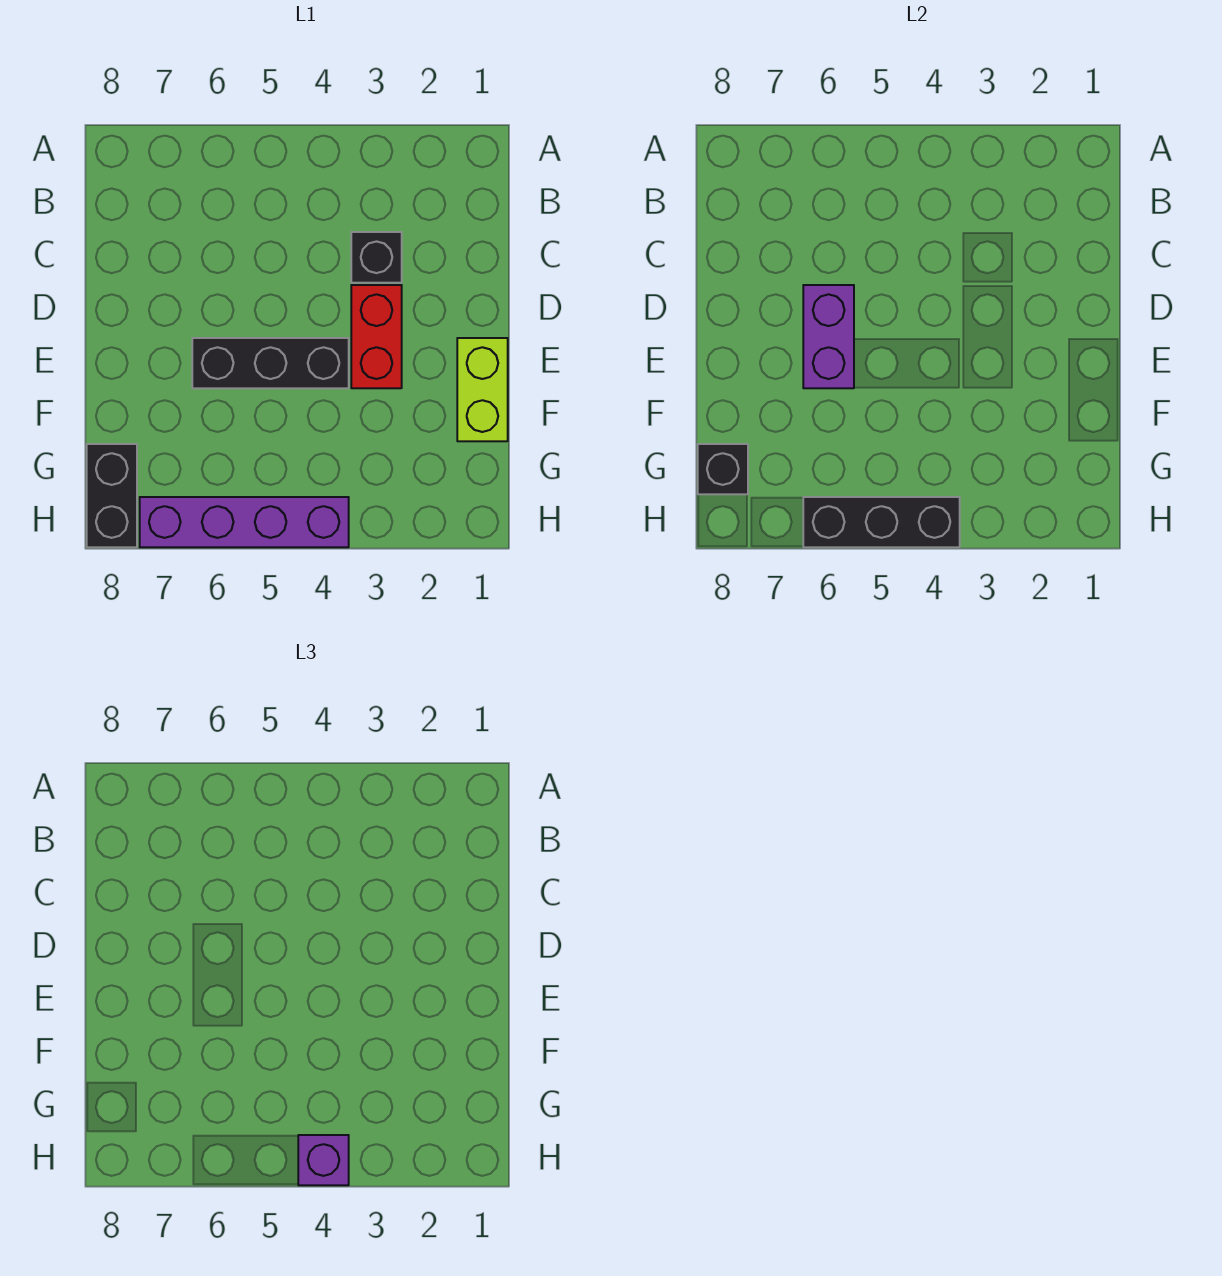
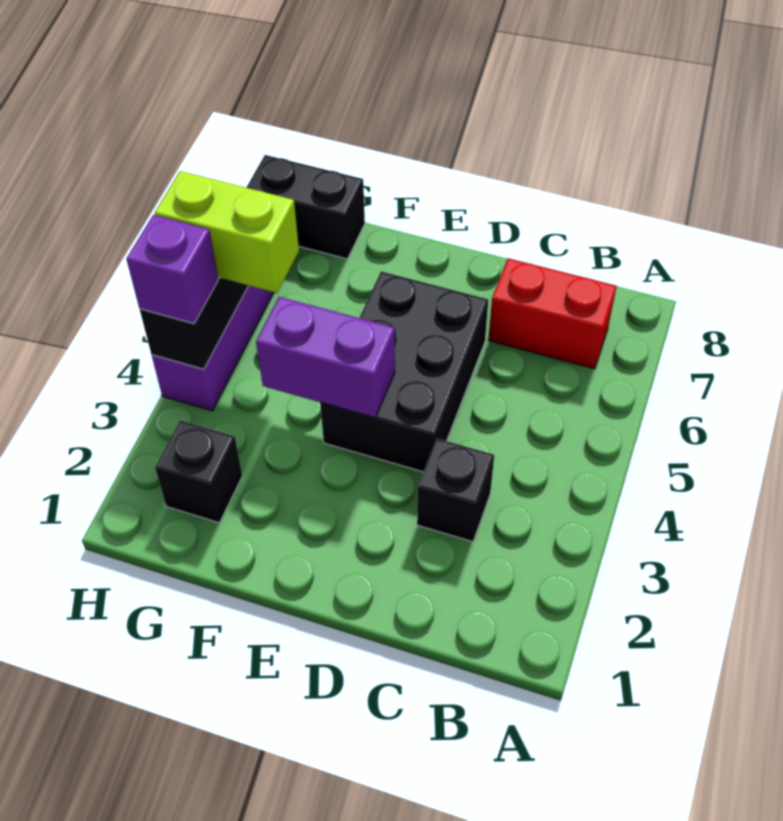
red 1x2 brick [351,285,402,388] -> red 1x2 brick moved to [488,258,617,369]
purple 1x2 brick [803,285,854,388] -> purple 1x2 brick moved to [256,297,395,418]
lime 1x2 brick [457,338,508,441] -> lime 1x2 brick moved to [155,171,299,293]
black 1x3 brick [192,338,349,388] -> black 2x3 brick [320,271,488,472]
black 1x1 brick [698,444,748,494] -> black 1x1 brick moved to [155,420,242,523]

